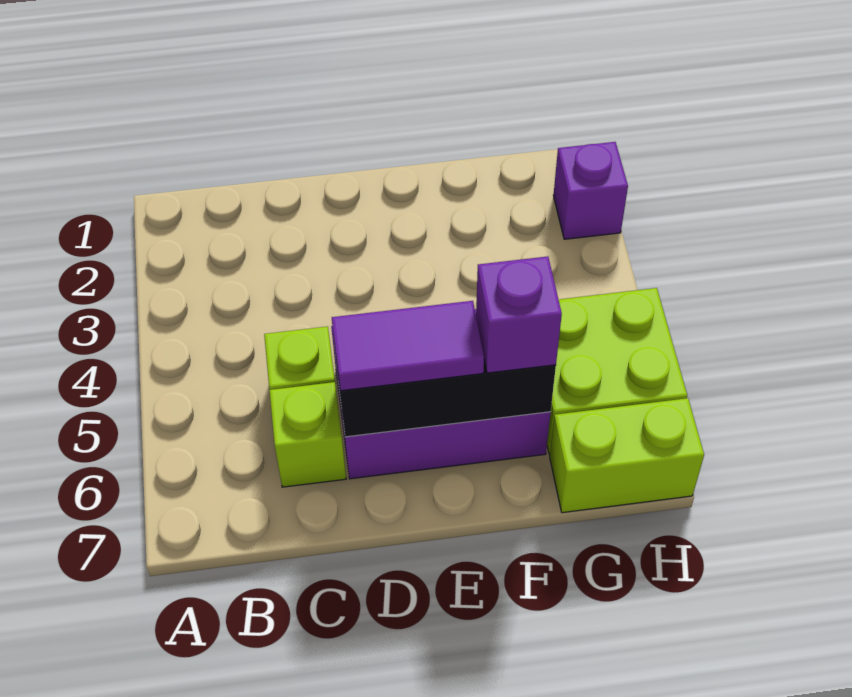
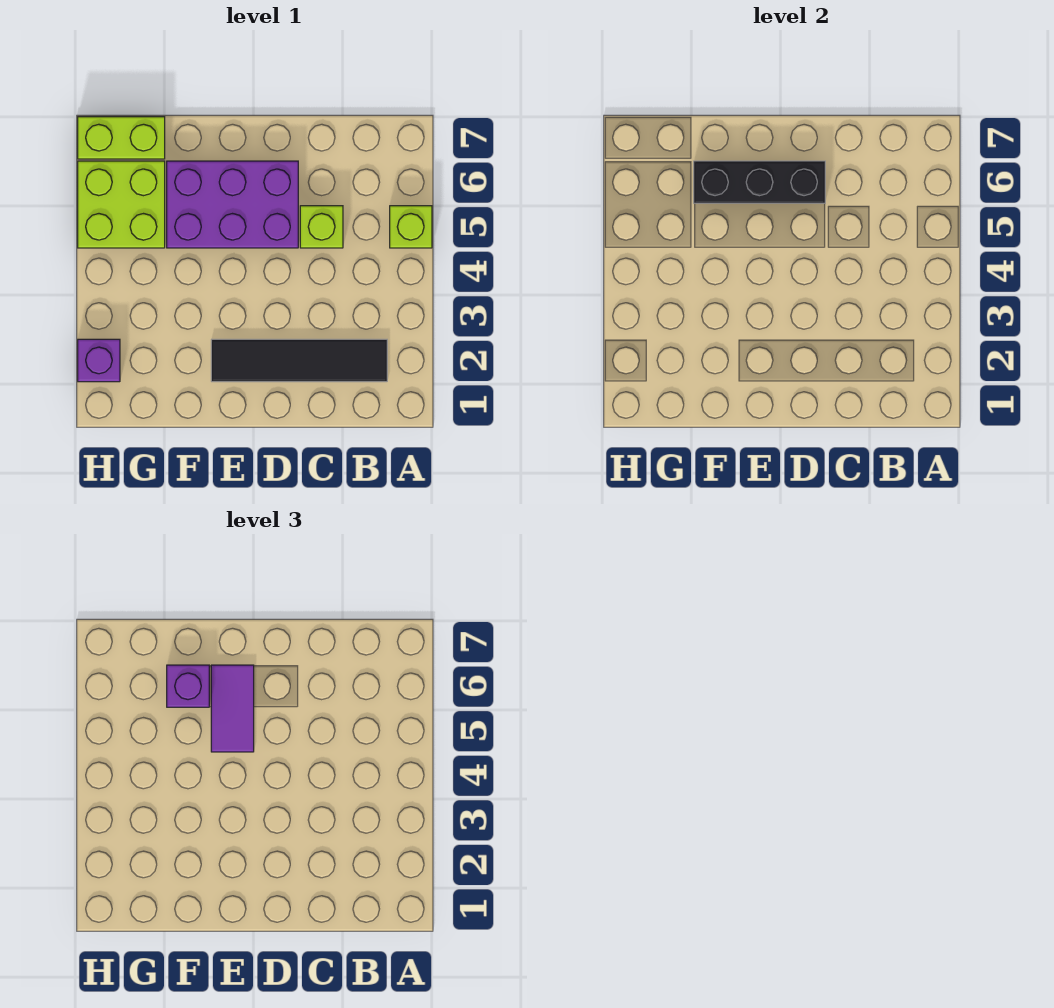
none -> black 1x4 tile [211,339,387,382]
lime 1x1 brick [269,382,346,487] -> lime 1x1 brick moved to [390,206,432,248]
purple 1x2 tile [332,301,484,391] -> purple 1x2 tile turned to [211,665,254,752]

